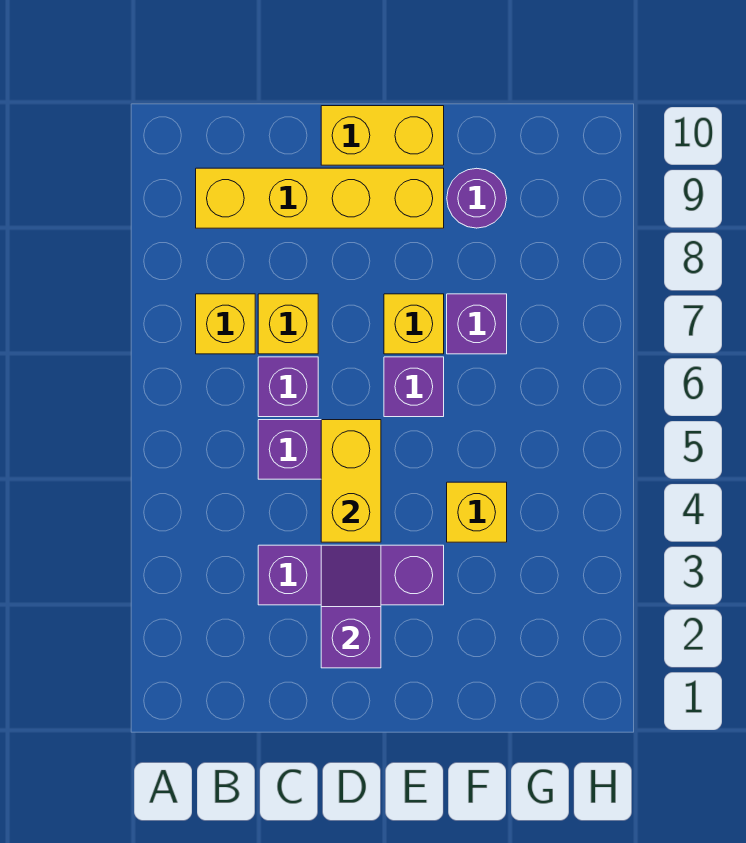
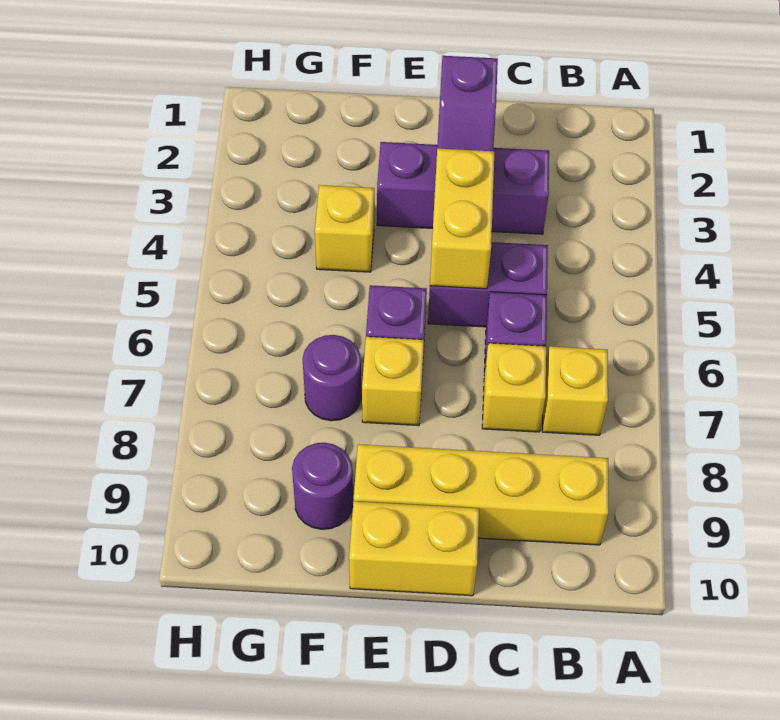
purple 1x1 brick [447,294,507,354] -> purple 1x1 round brick [302,335,361,421]

